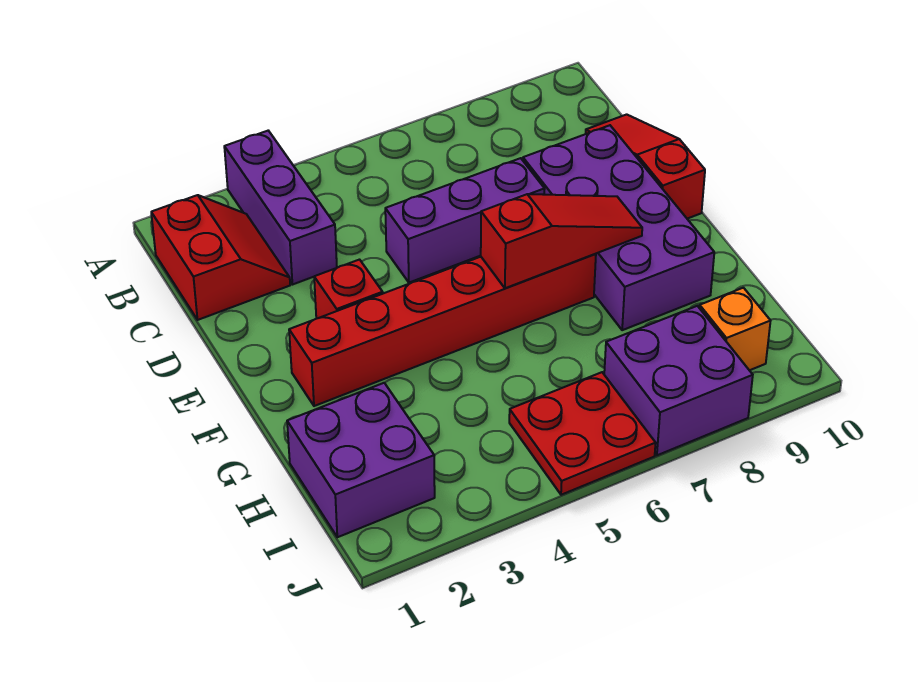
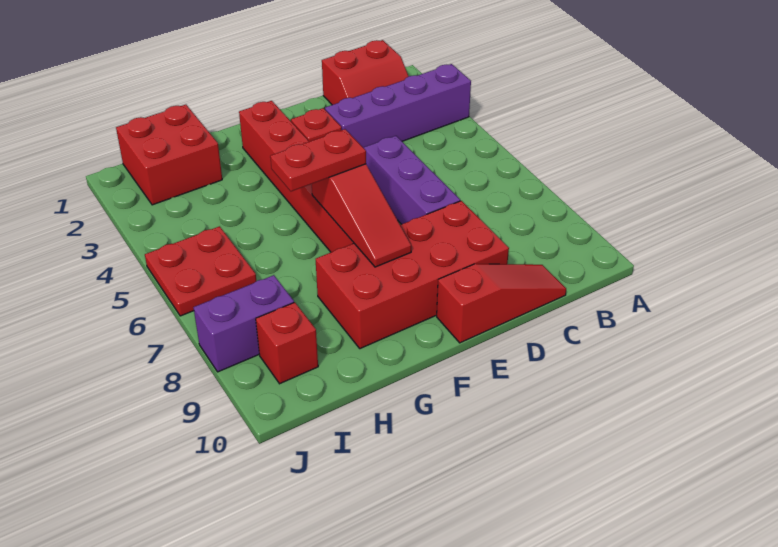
purple 1x3 brick [224,131,337,285] -> purple 1x4 brick [325,64,471,148]
purple 2x4 brick [523,125,714,330] -> red 2x4 brick [316,201,509,349]
none -> red 1x2 plate [270,129,366,191]
purple 2x2 brick [287,383,435,537] -> red 2x2 brick [116,105,222,205]
purple 2x2 brick [604,306,753,455] -> purple 1x2 brick [193,275,294,372]
orange 1x1 brick [699,288,770,370] -> red 1x1 brick [256,302,318,384]

